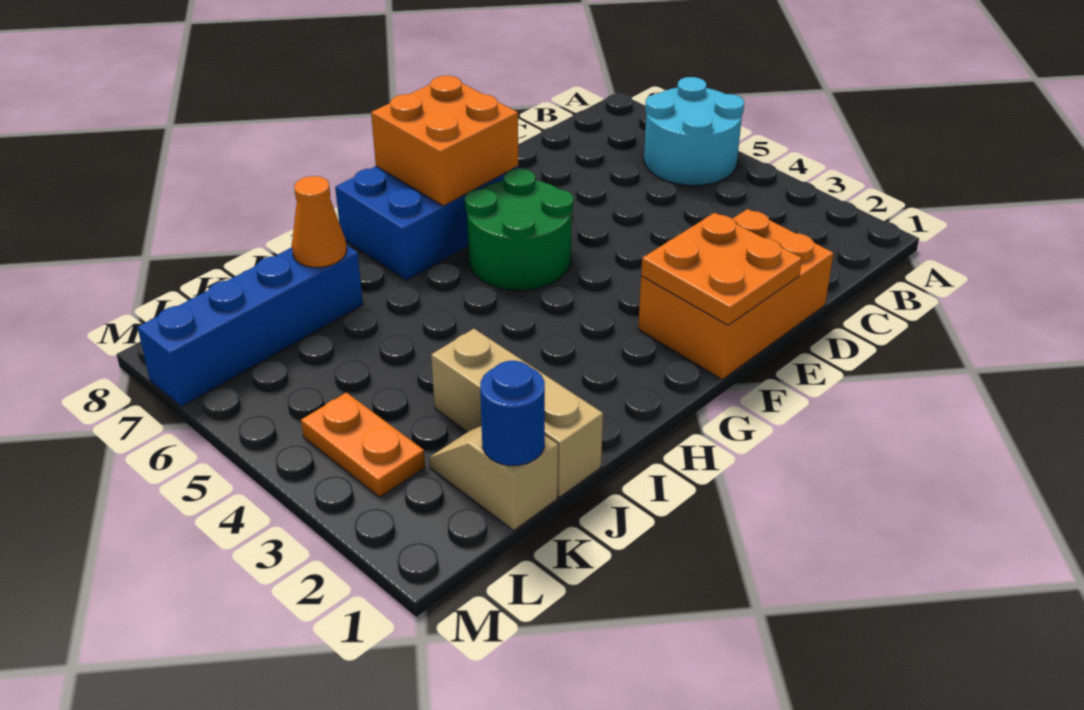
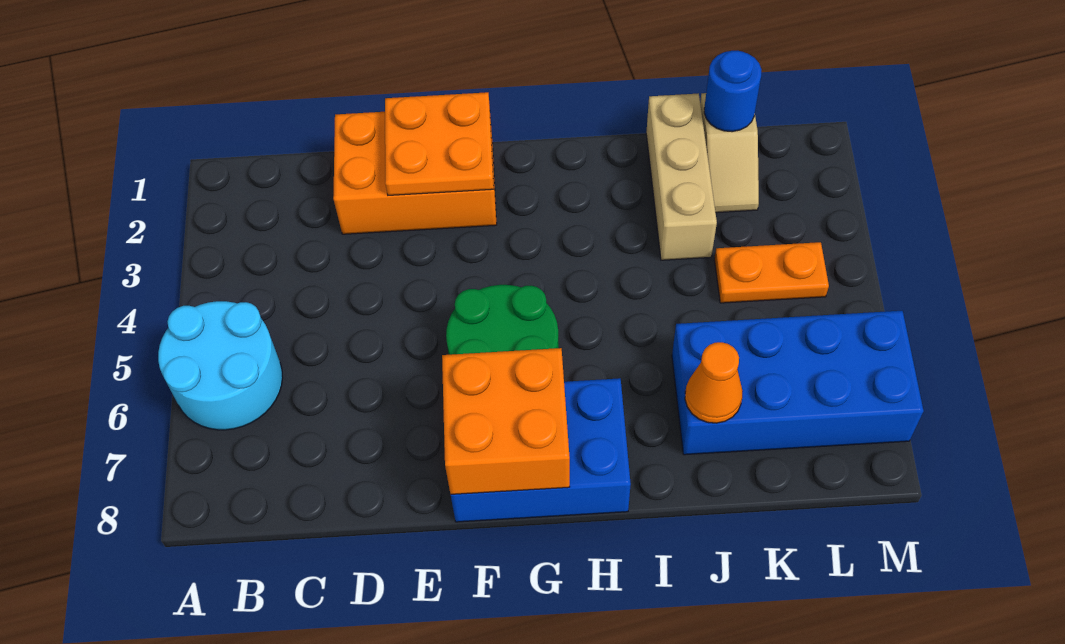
blue 1x4 brick [137,245,363,407] -> blue 2x4 brick [672,311,924,455]
orange 1x2 plate [301,393,425,497] -> orange 1x2 plate turned to [714,242,829,303]

